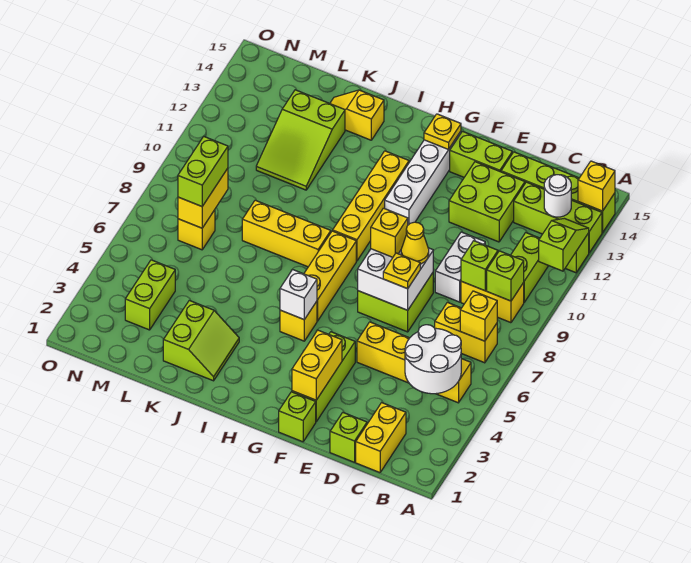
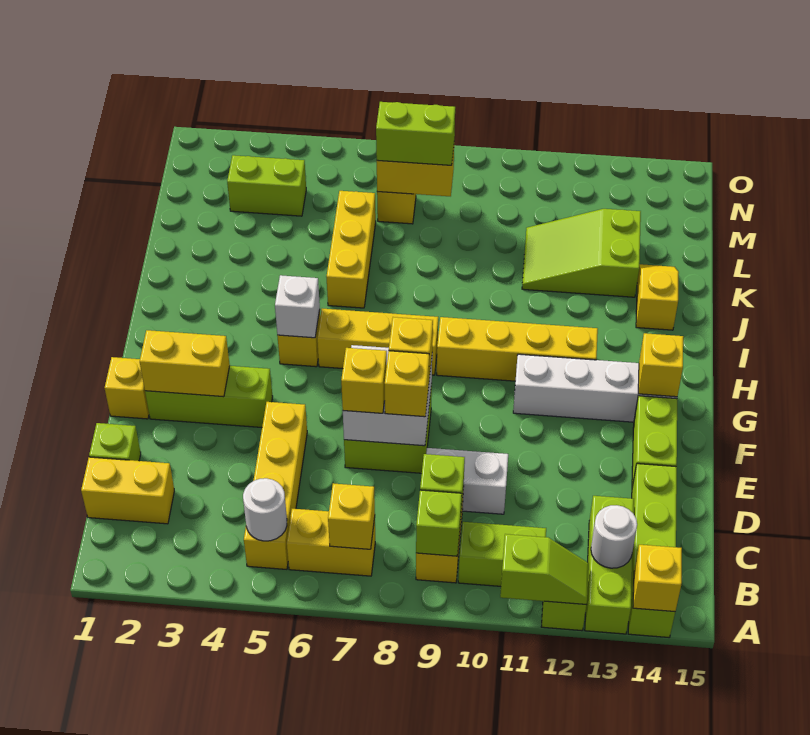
white 2x2 round brick [405,325,461,394] -> white 1x1 round brick [243,478,287,541]
yellow 1x2 brick [435,302,497,363] -> yellow 1x2 brick turned to [287,509,375,576]
lime 2x2 brick [449,162,525,242] -> none
yellow 1x1 plate [383,253,420,289] -> yellow 1x1 brick [341,348,387,413]
yellow 1x1 cone [401,222,429,264] -> yellow 1x1 brick [385,351,429,417]
lime 1x1 brick [279,392,316,442] -> yellow 1x1 brick [105,357,149,419]
yellow 1x1 plate [424,114,461,149] -> yellow 1x1 brick [638,333,683,397]
yellow 1x3 brick [242,200,331,267] -> yellow 1x3 brick moved to [327,191,376,308]
lime 2x2 slope [163,300,239,381] -> none

